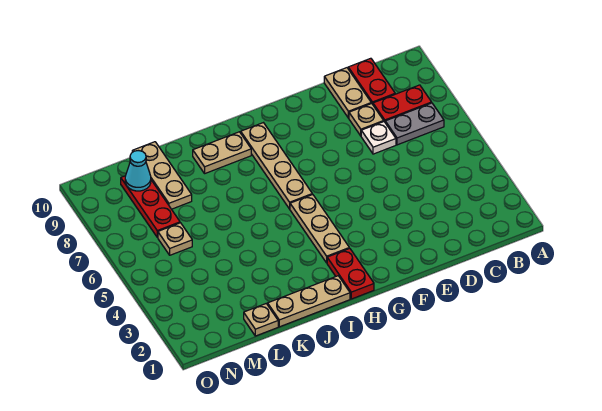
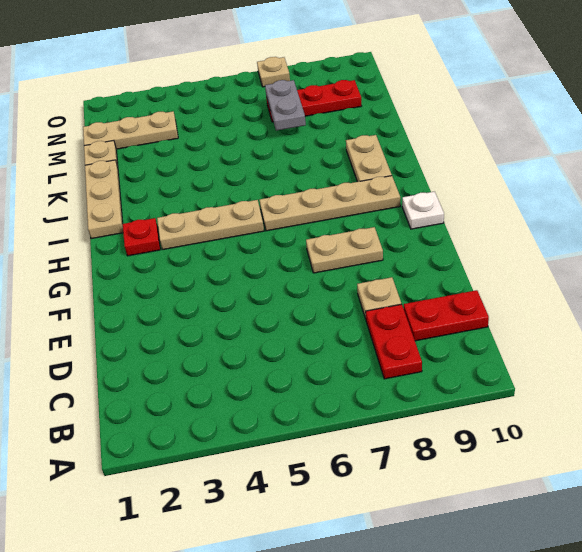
grey 1x2 plate [385,103,444,145] -> grey 1x2 plate moved to [265,80,306,131]
white 1x1 plate [361,122,396,154] -> white 1x1 plate moved to [402,192,444,229]
tan 1x2 plate [324,68,371,118] -> tan 1x2 plate moved to [306,227,383,273]
red 1x2 plate [327,248,374,299] -> red 1x1 plate [123,218,160,256]
tan 1x3 plate [132,142,192,209] -> tan 1x3 plate moved to [83,111,178,149]
tan 1x1 plate [158,223,192,255] -> tan 1x1 plate moved to [257,57,290,87]
cyan 1x1 cone [125,151,151,191] -> none

